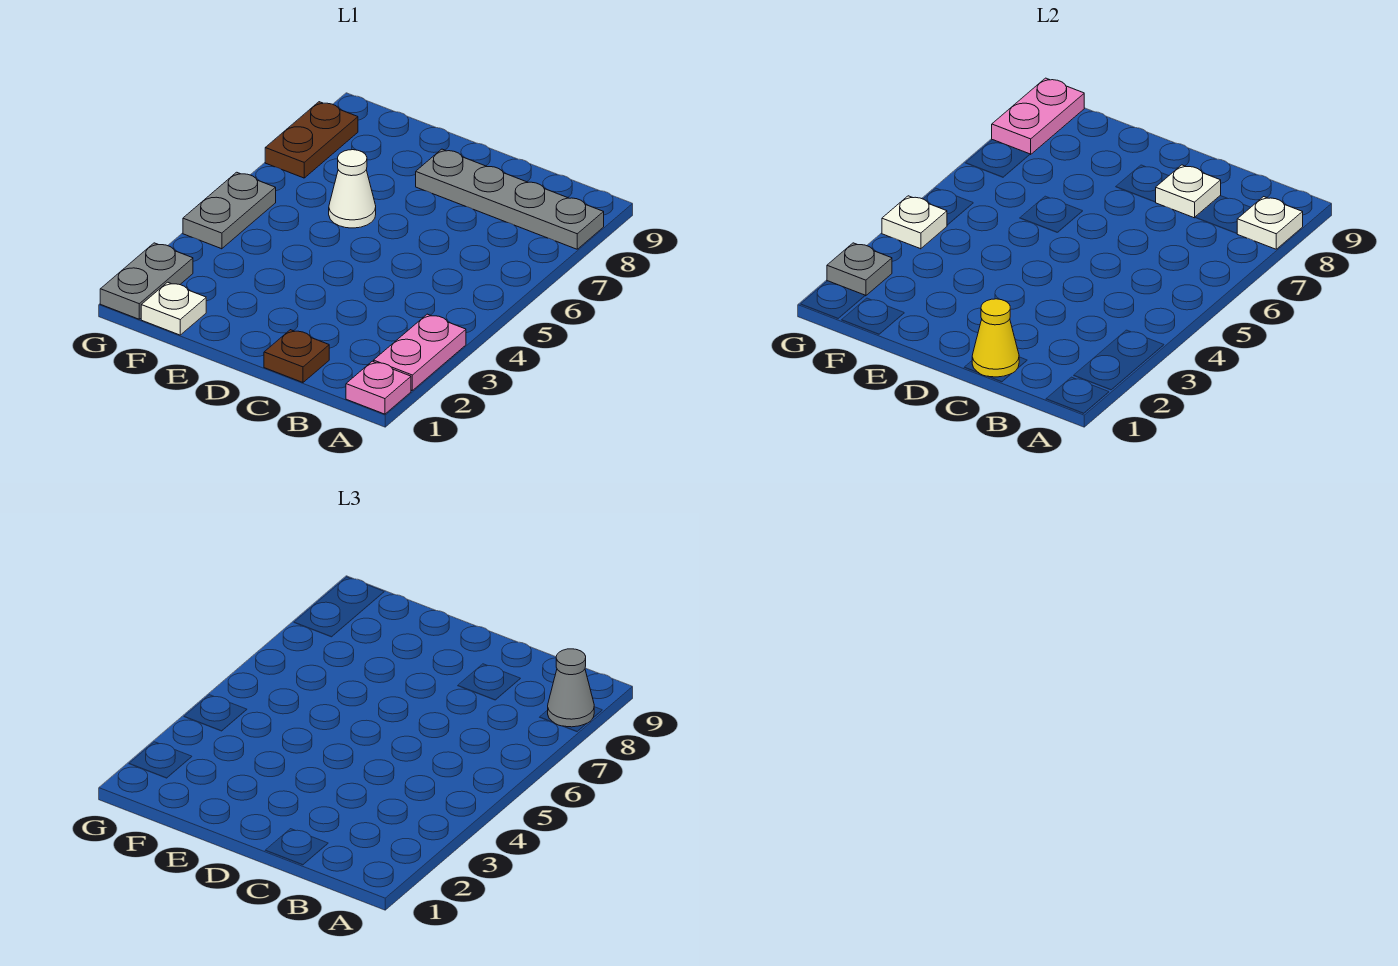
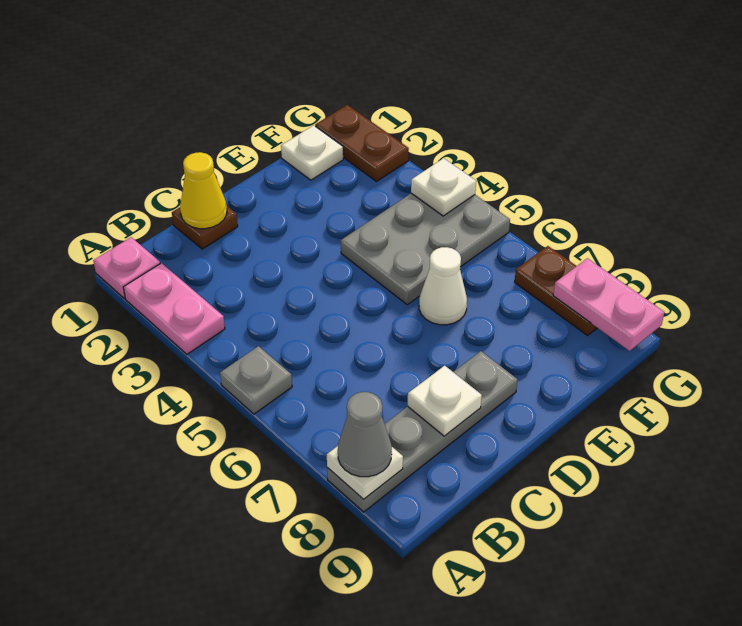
grey 1x2 plate [100,243,193,319] -> brown 1x2 plate [315,105,409,181]
grey 1x1 plate [827,243,892,296] -> grey 1x1 plate moved to [220,346,292,414]
grey 1x2 plate [183,172,276,249] -> grey 2x3 plate [341,193,510,305]

